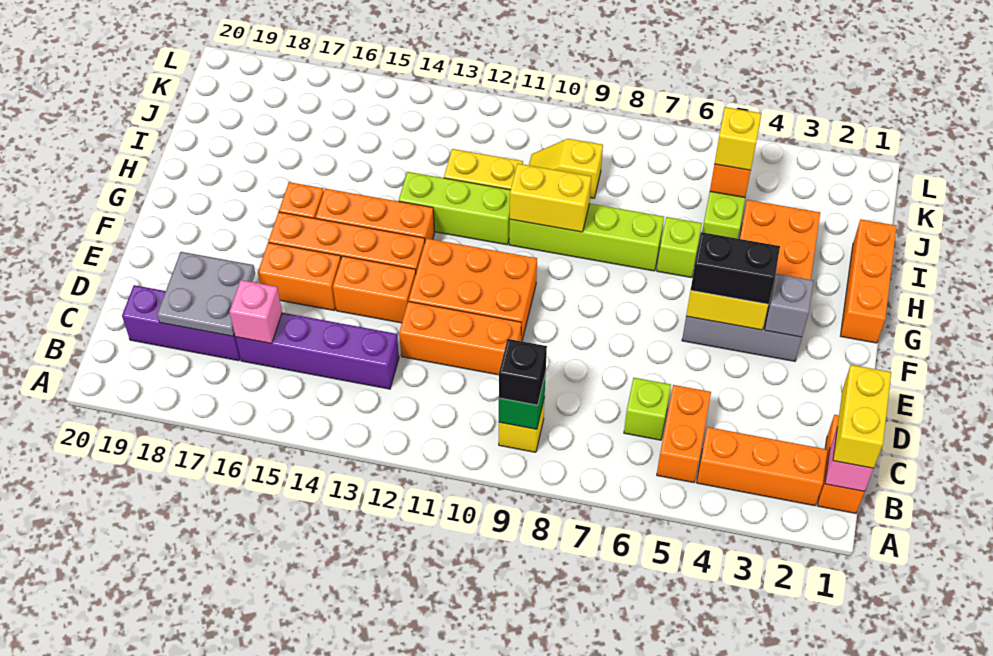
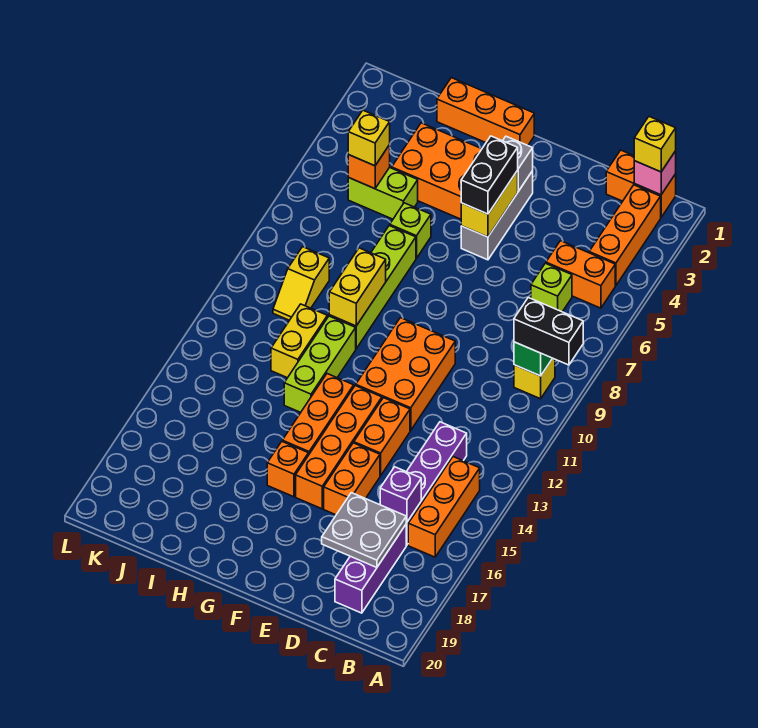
yellow 1x2 brick [833,365,891,468] -> yellow 1x1 brick [634,117,676,172]
black 1x1 brick [499,339,547,405] -> black 1x2 brick [514,298,583,365]
pink 1x1 brick [230,280,282,343] -> purple 1x1 brick [380,467,421,522]
orange 1x3 brick [399,301,521,375] -> orange 1x3 brick moved to [408,457,480,557]

